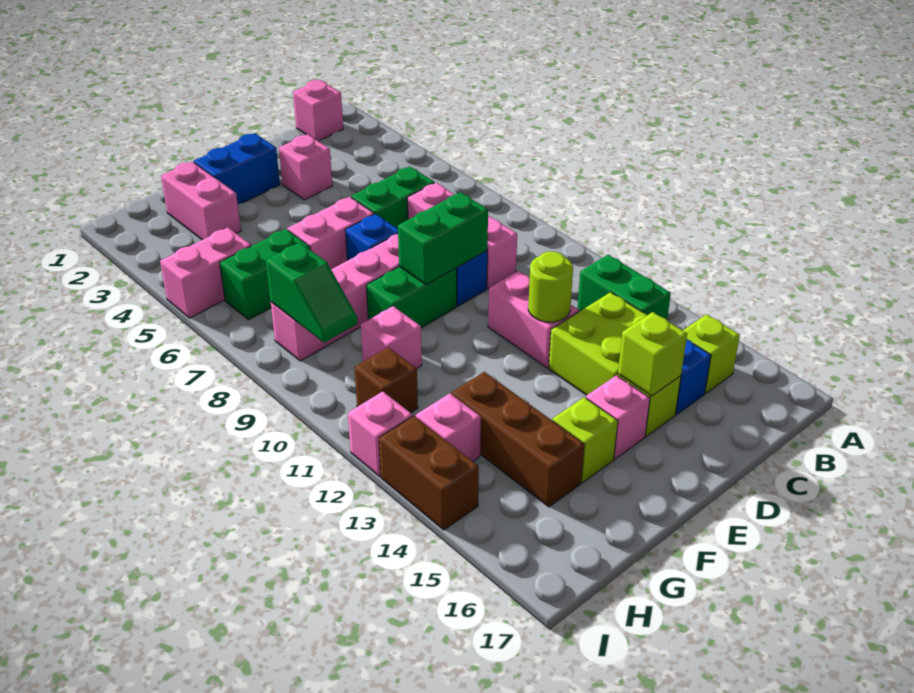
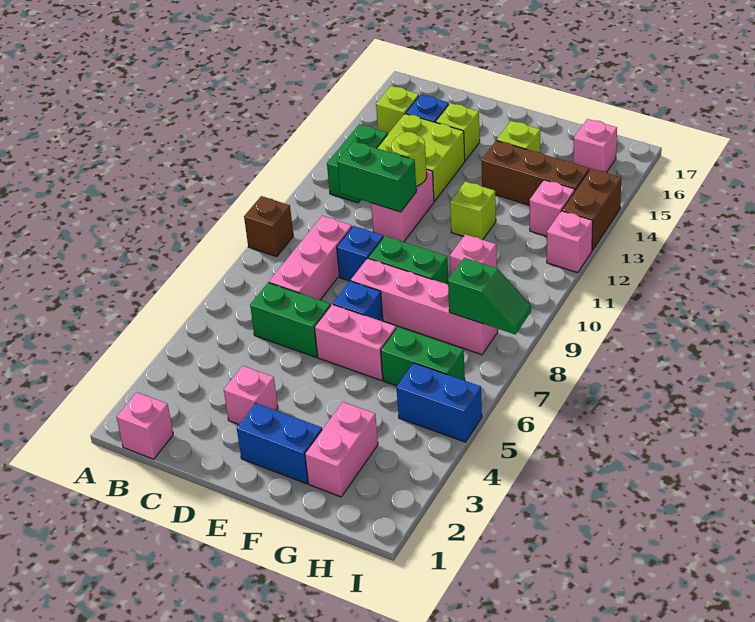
green 1x2 brick [398,192,488,285] -> green 1x2 brick moved to [337,141,416,212]
lime 1x1 brick [618,312,687,396] -> lime 1x1 brick moved to [450,181,496,240]
pink 1x1 brick [586,375,650,459] -> pink 1x1 brick moved to [573,119,617,172]
brown 1x3 brick [451,372,584,507] -> brown 1x3 brick turned to [482,140,589,205]
pink 1x2 brick [160,228,251,318] -> blue 1x2 brick [397,363,482,442]
green 1x2 slope [266,243,358,343] -> green 1x2 slope turned to [448,258,531,335]
brown 1x1 brick [354,347,418,413] -> brown 1x1 brick moved to [244,196,293,257]

